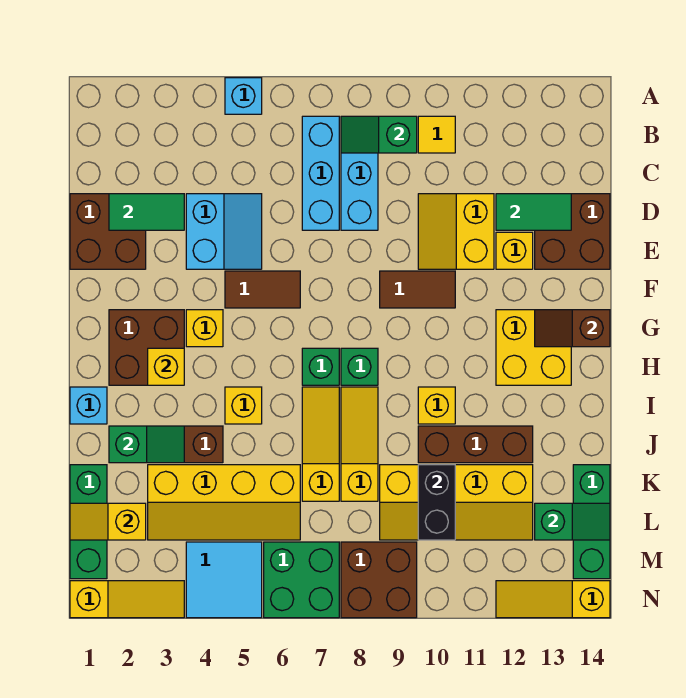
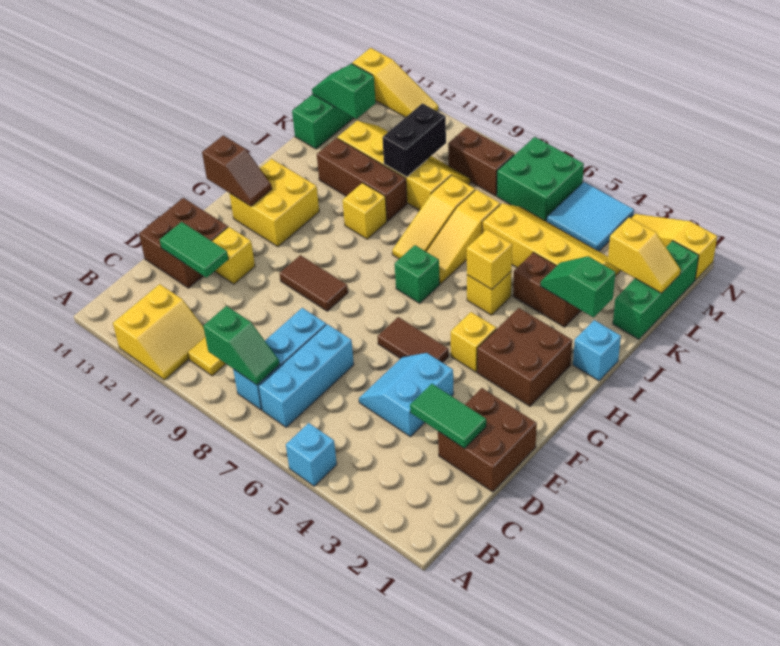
yellow 2x2 slope [418,194,494,269] -> yellow 2x2 slope moved to [113,284,205,380]
yellow 1x1 brick [148,348,184,385] -> yellow 1x1 brick moved to [467,230,512,289]
green 1x1 brick [341,348,378,385] -> none
brown 2x2 brick [341,542,417,618] -> brown 1x2 brick [448,127,514,196]

